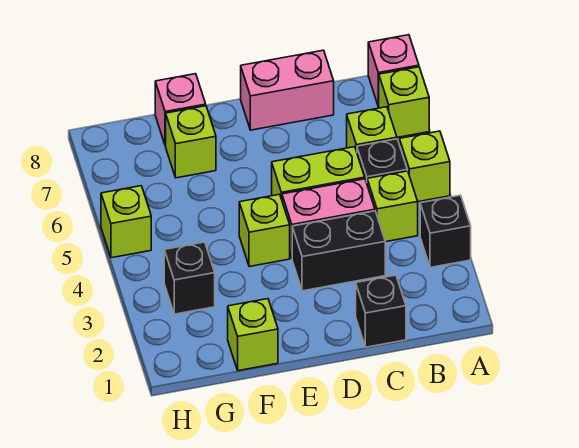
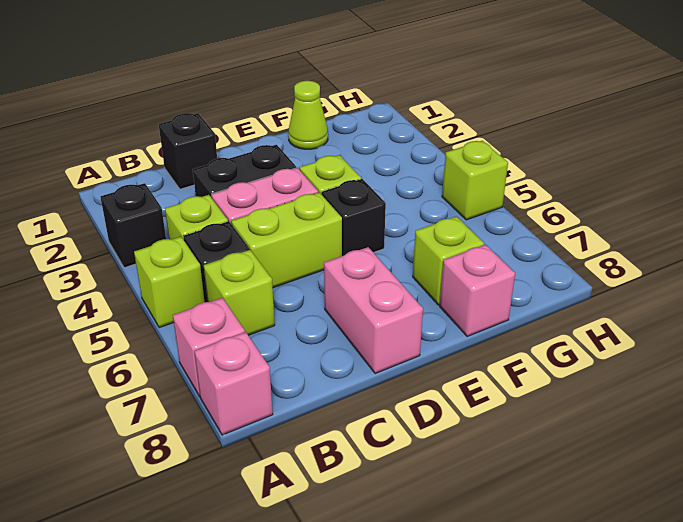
lime 1x1 brick [379,67,429,137] -> pink 1x1 brick [173,298,245,396]
pink 1x2 brick [241,50,334,130] -> pink 1x2 brick turned to [324,247,423,374]
lime 1x1 brick [228,299,278,371] -> lime 1x1 cone [288,81,328,149]
black 1x1 brick [164,242,215,314] -> black 1x1 brick moved to [322,179,386,256]

